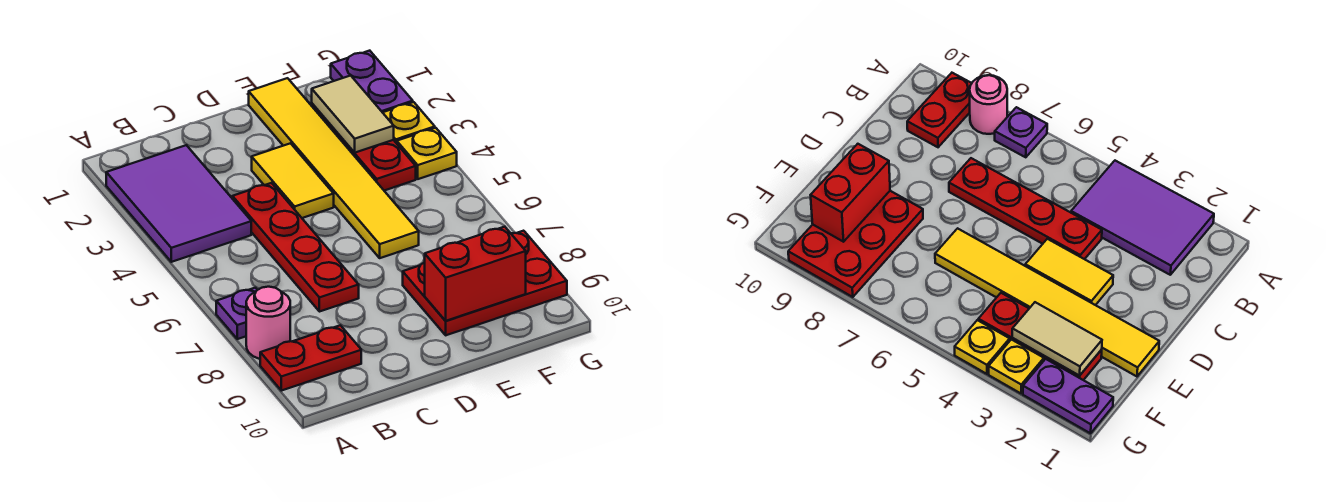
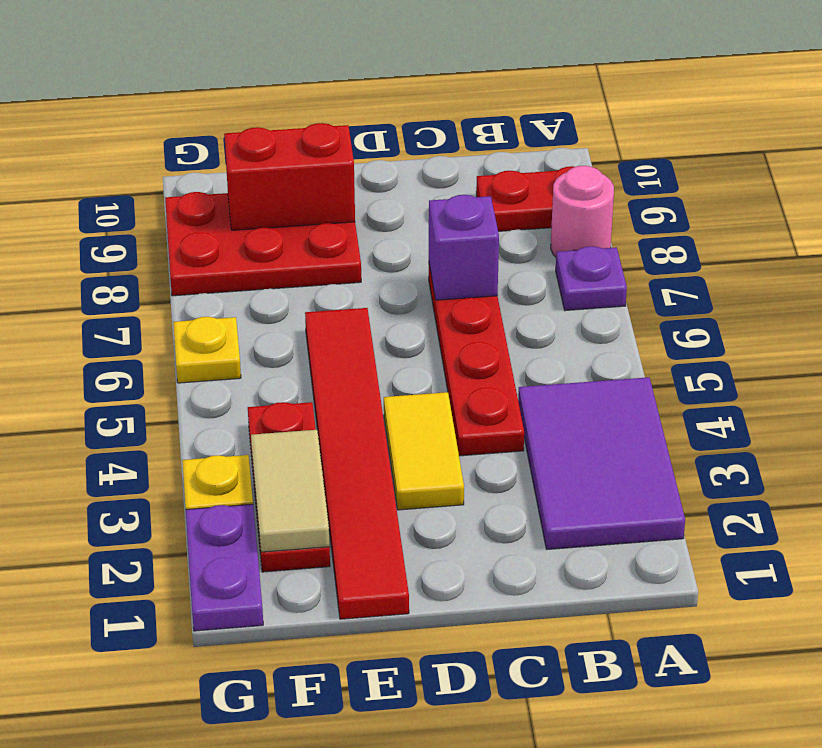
none -> purple 1x1 brick [429,195,499,300]
yellow 1x6 tile [249,78,419,258] -> red 1x6 tile [305,308,409,619]
yellow 1x1 plate [397,128,457,179] -> yellow 1x1 plate moved to [173,317,241,383]

